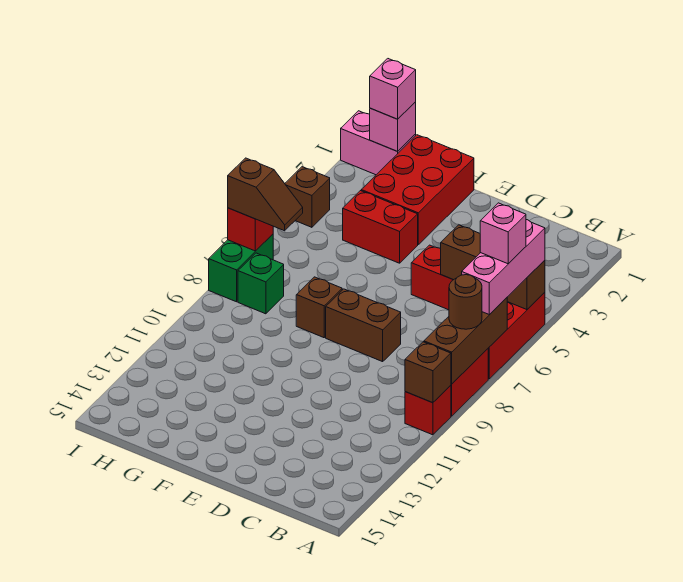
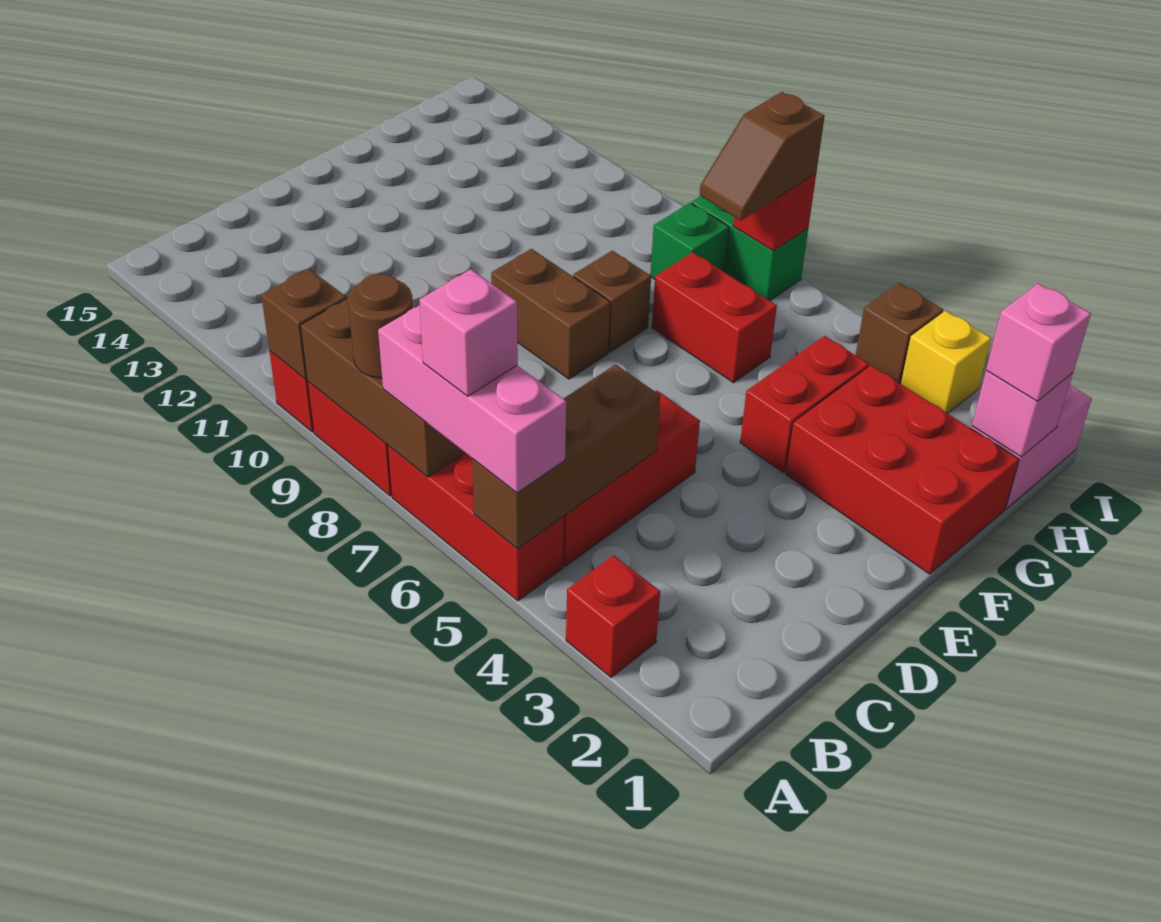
none -> red 1x1 brick [566,555,660,677]
brown 1x2 brick [326,289,401,362] -> brown 1x2 brick turned to [491,249,610,379]
none -> red 1x2 brick [652,252,777,383]
none -> yellow 1x1 brick [901,311,991,414]

